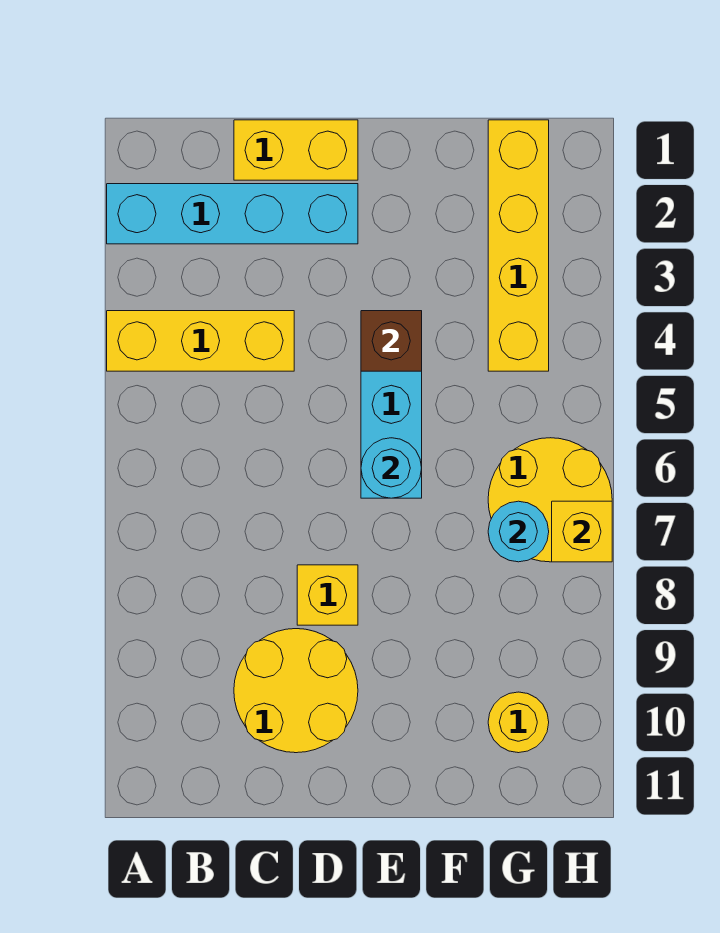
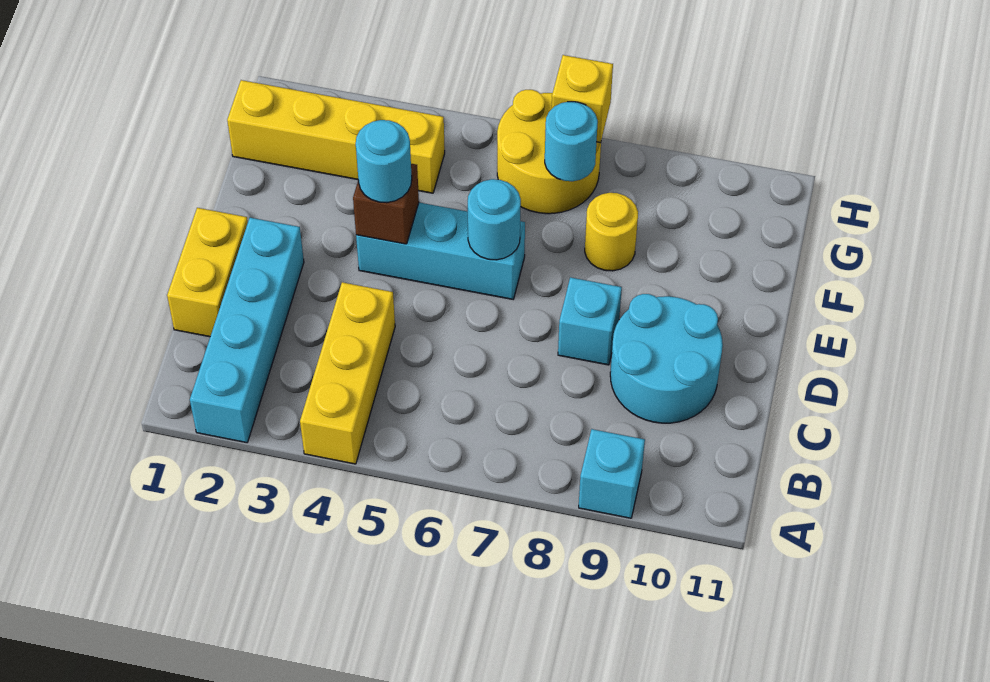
none -> cyan 1x1 brick [579,429,645,518]
yellow 2x2 round brick [234,629,358,753] -> cyan 2x2 round brick [610,294,723,423]
yellow 1x1 brick [297,565,358,625] -> cyan 1x1 brick [558,277,622,365]
none -> cyan 1x1 round brick [356,120,412,203]
yellow 1x1 round brick [488,692,549,753] -> yellow 1x1 round brick moved to [585,193,638,271]

